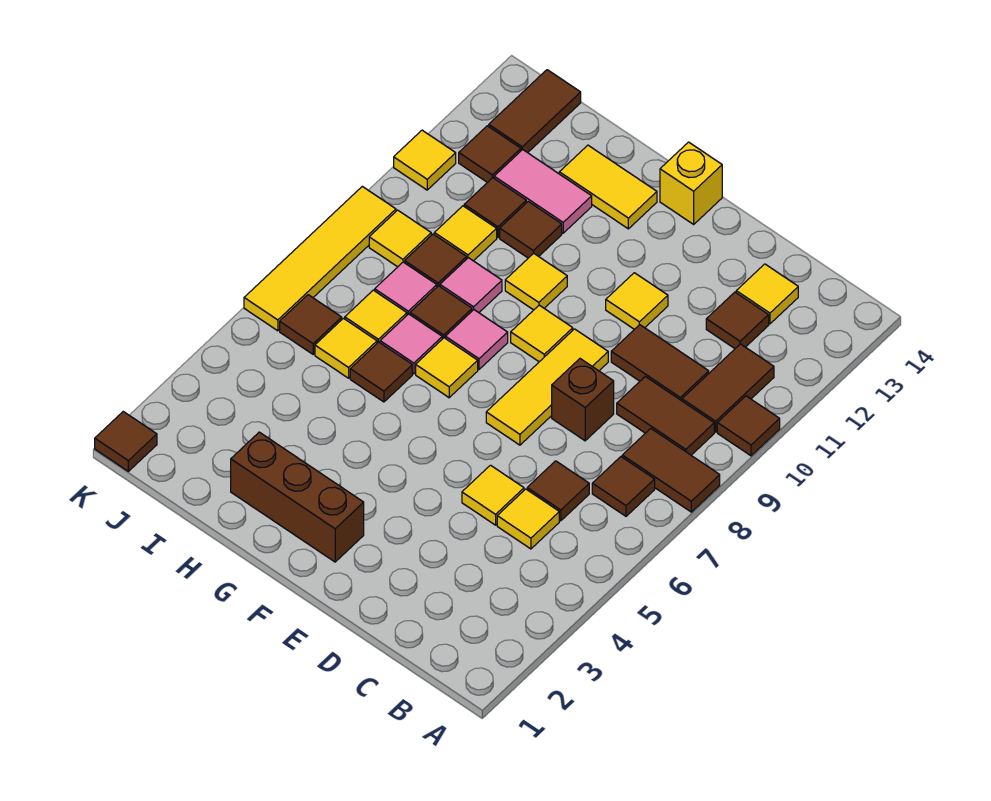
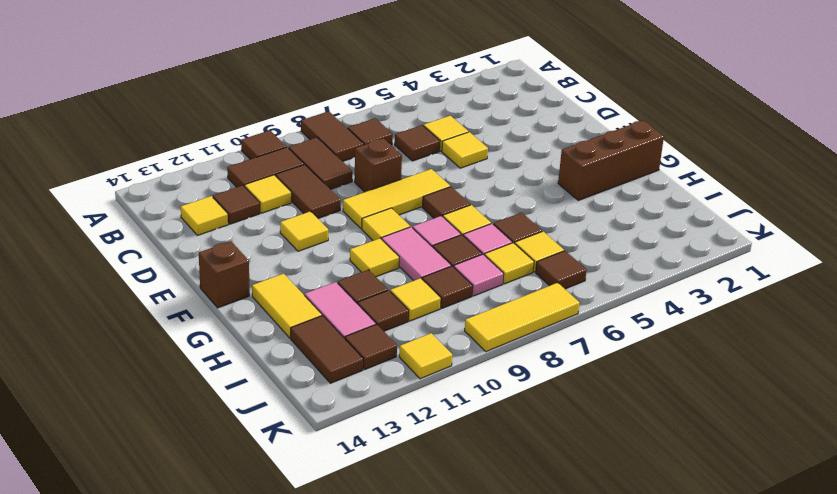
brown 1x3 brick [231,432,364,562] -> brown 1x3 brick turned to [558,121,664,200]
yellow 1x1 brick [660,142,722,224] -> brown 1x1 brick [199,241,250,308]
pink 1x1 tile [440,258,502,313] -> pink 1x2 tile [382,227,451,281]
yellow 1x1 tile [369,210,431,267] -> yellow 1x1 tile moved to [245,175,291,213]
brown 1x2 tile [489,70,581,153] -> brown 1x2 tile turned to [291,316,363,383]
brown 1x1 tile [95,412,157,471] -> brown 1x1 tile moved to [422,187,470,218]
yellow 1x4 tile [244,186,396,331] -> yellow 1x3 tile [465,283,580,352]

